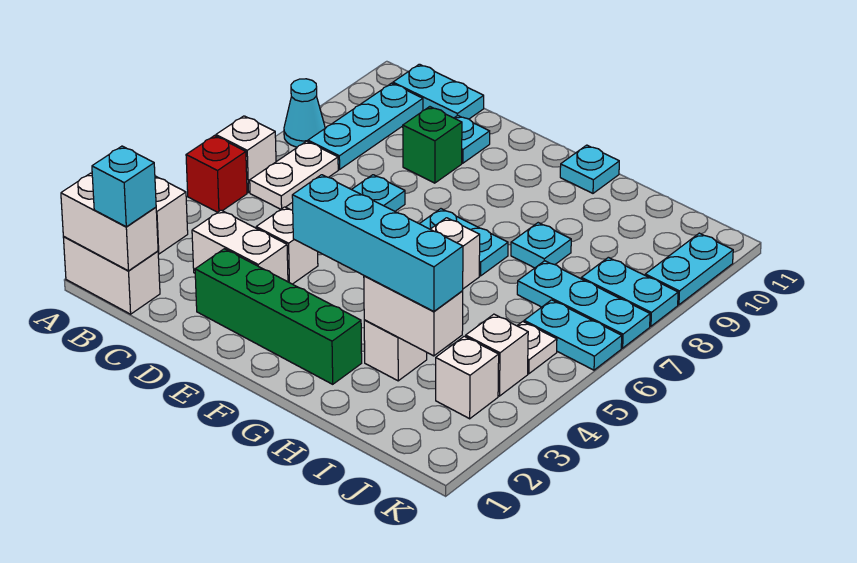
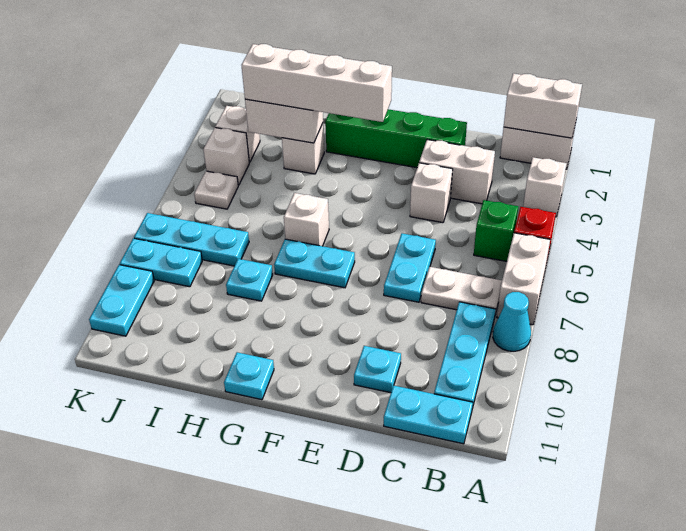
white 1x1 brick [216,116,276,193] -> white 1x2 brick [497,233,550,325]
cyan 1x1 brick [92,146,156,227] -> none
white 1x2 plate [250,141,338,209] -> white 1x2 plate turned to [421,267,502,314]
green 1x1 brick [403,107,462,183] -> green 1x1 brick moved to [474,200,518,261]
cyan 1x4 brick [292,175,463,311] -> white 1x4 brick [241,44,392,122]
cyan 1x2 plate [524,300,622,370] -> none

